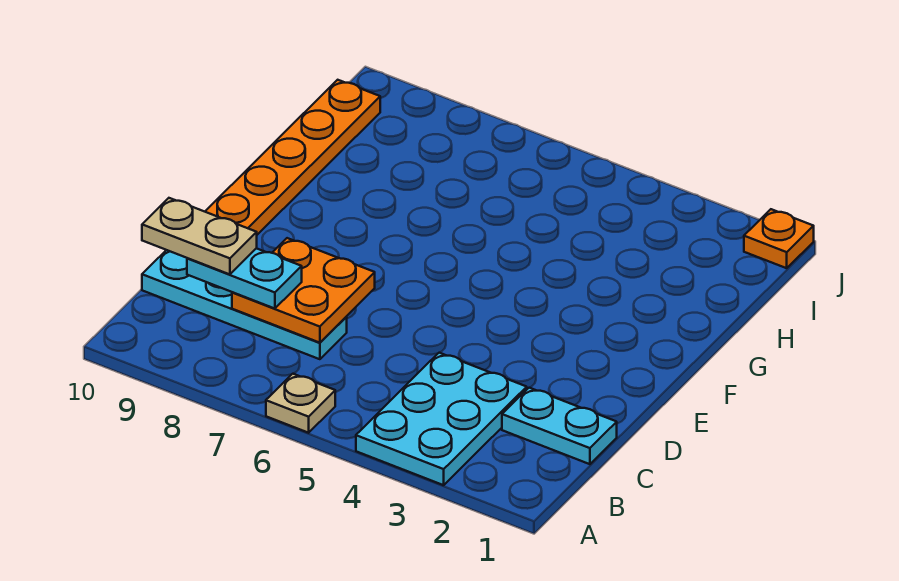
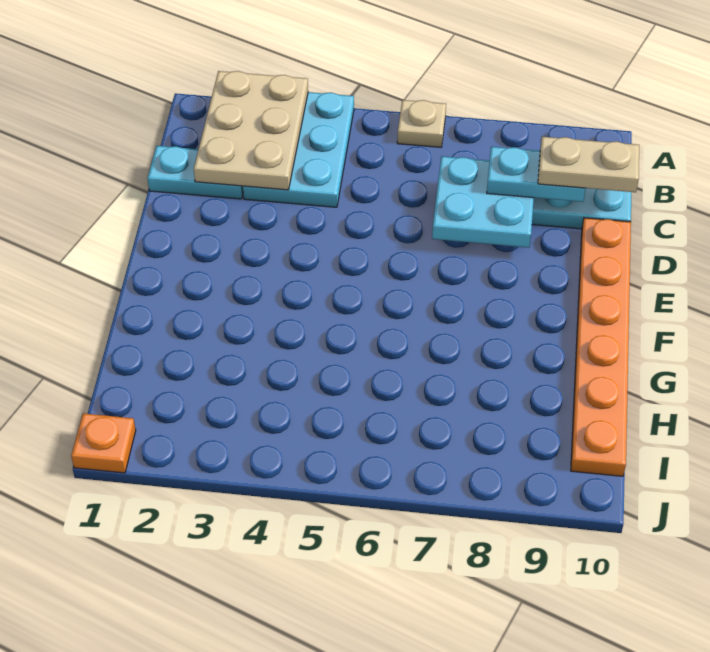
none -> tan 2x3 plate [194,71,308,190]
orange 2x2 plate [232,238,375,343] -> cyan 2x2 plate [432,156,534,248]

